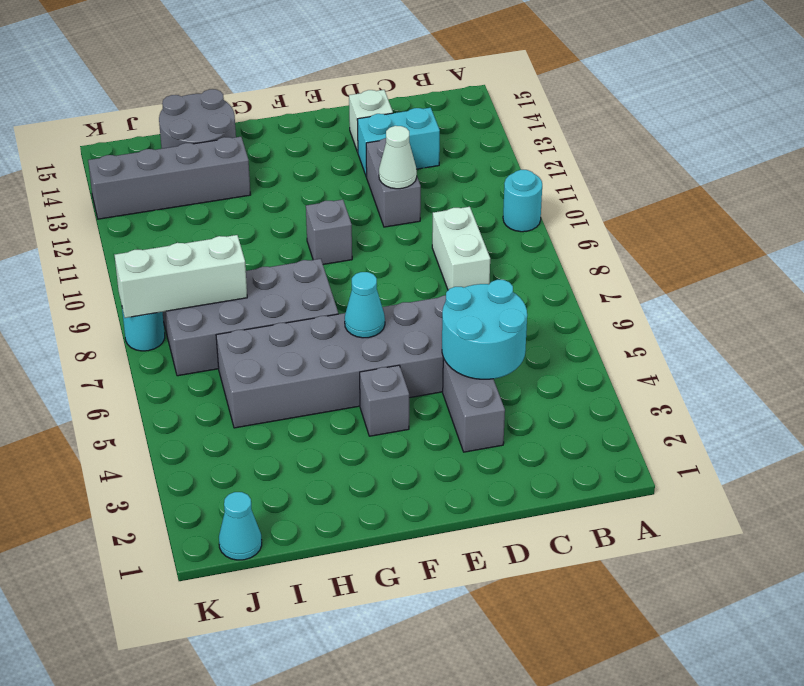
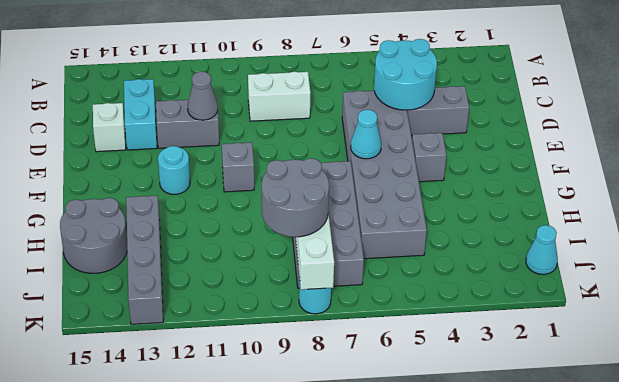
cyan 1x1 round brick [503,170,542,232] -> cyan 1x1 round brick moved to [158,146,190,194]
white 1x1 cone [379,126,417,189] -> grey 1x1 cone [188,71,218,120]
none -> grey 2x2 round brick [262,158,329,237]

